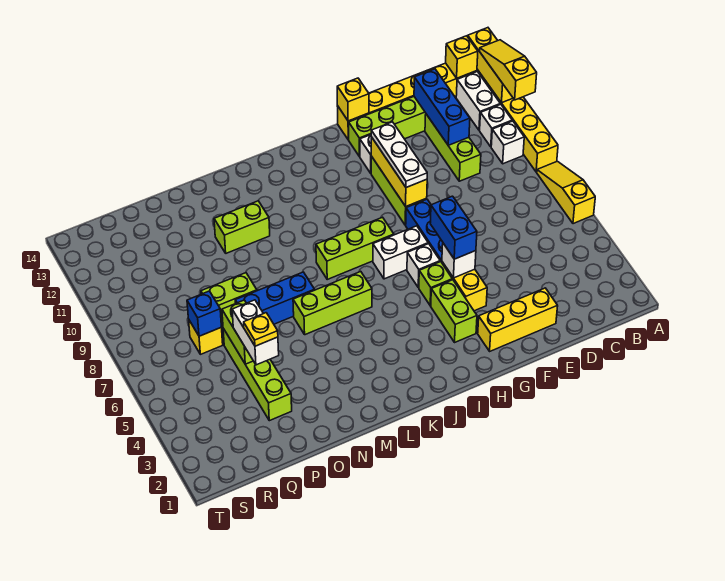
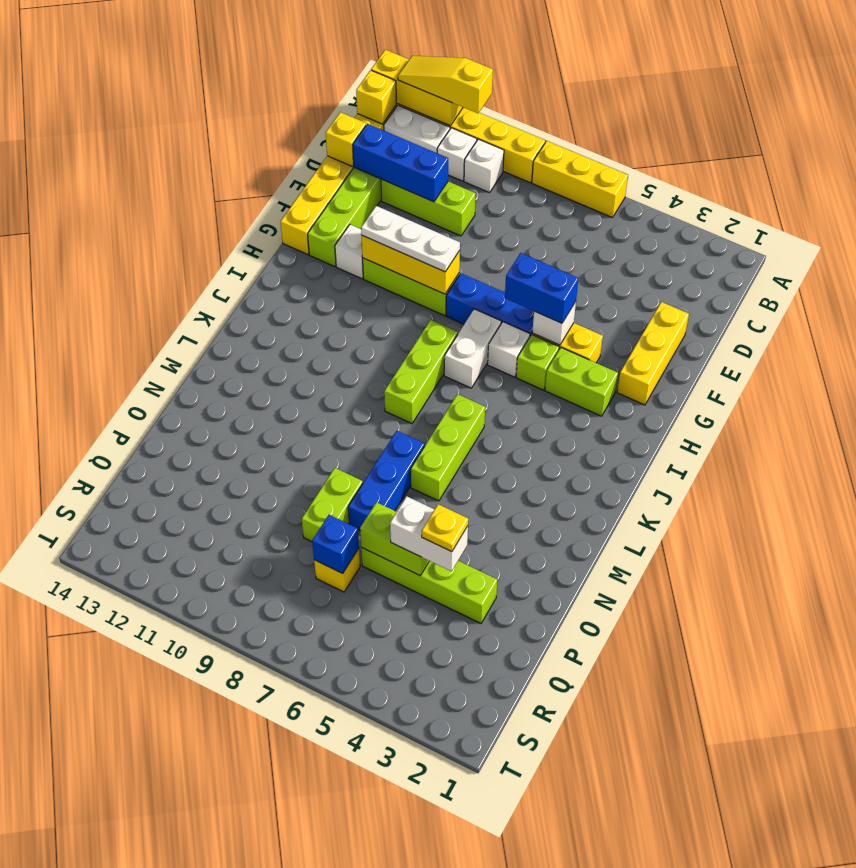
yellow 1x3 slope [537,161,595,224] -> yellow 1x3 brick [532,141,628,218]
yellow 1x1 brick [337,78,369,121] -> yellow 1x1 brick moved to [326,112,366,167]
lime 1x2 brick [214,201,270,253] -> none

